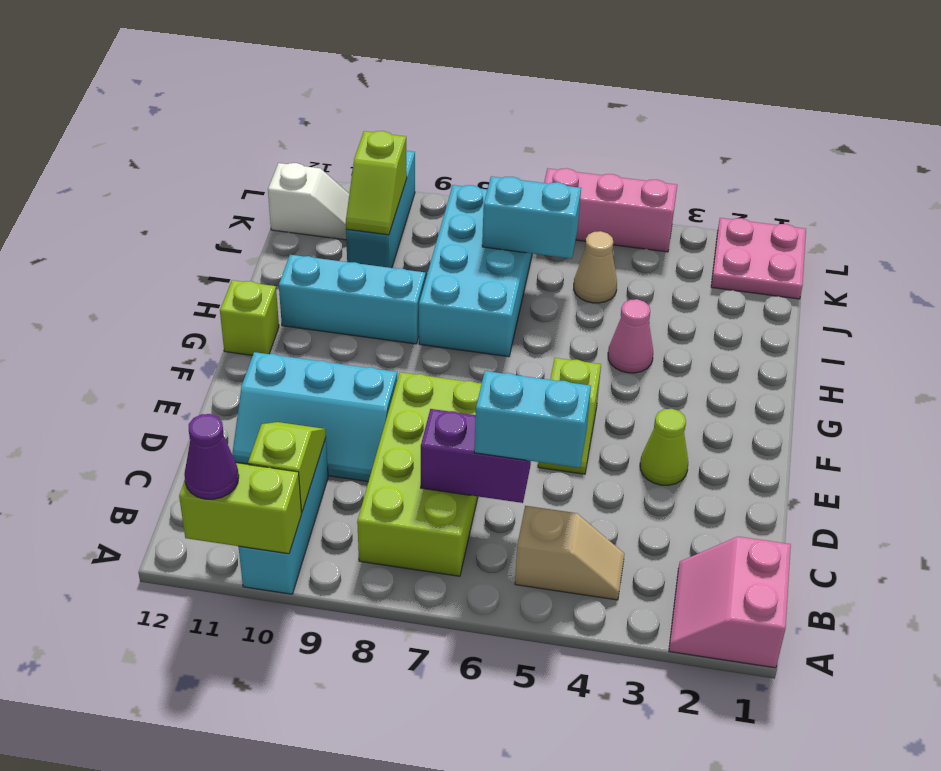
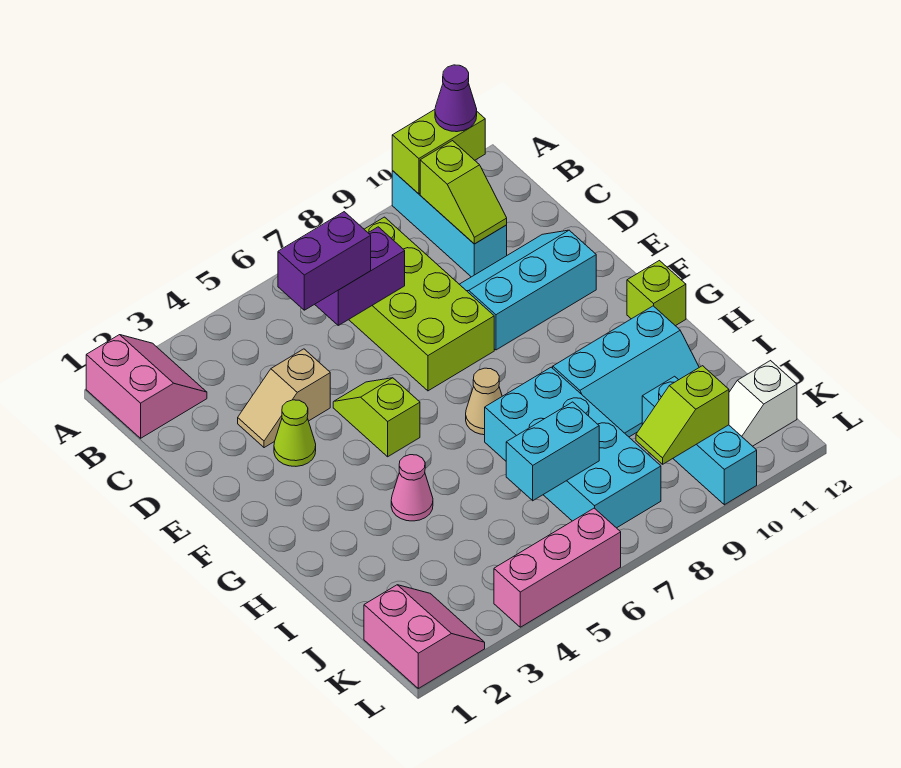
tan 1x2 slope [515,506,624,600] -> tan 1x2 slope moved to [238,349,330,448]
cyan 1x2 brick [474,371,591,468] -> purple 1x2 brick [278,212,371,310]
tan 1x1 cone [574,231,617,303] -> tan 1x1 cone moved to [466,368,502,435]
lime 1x2 slope [346,131,407,235] -> lime 1x2 slope turned to [636,366,729,464]
pink 2x2 plate [711,218,806,299] -> pink 2x2 slope [364,585,485,688]

